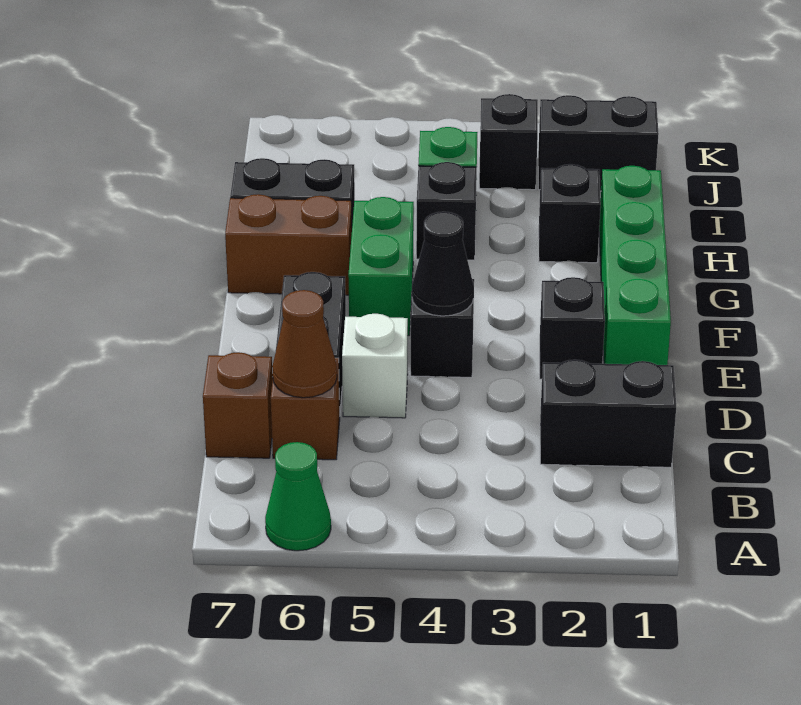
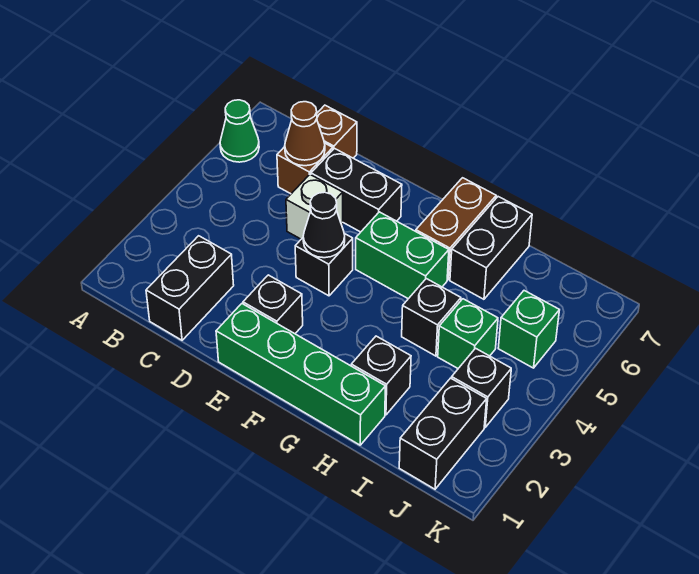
none -> green 1x1 brick [498,291,559,368]

